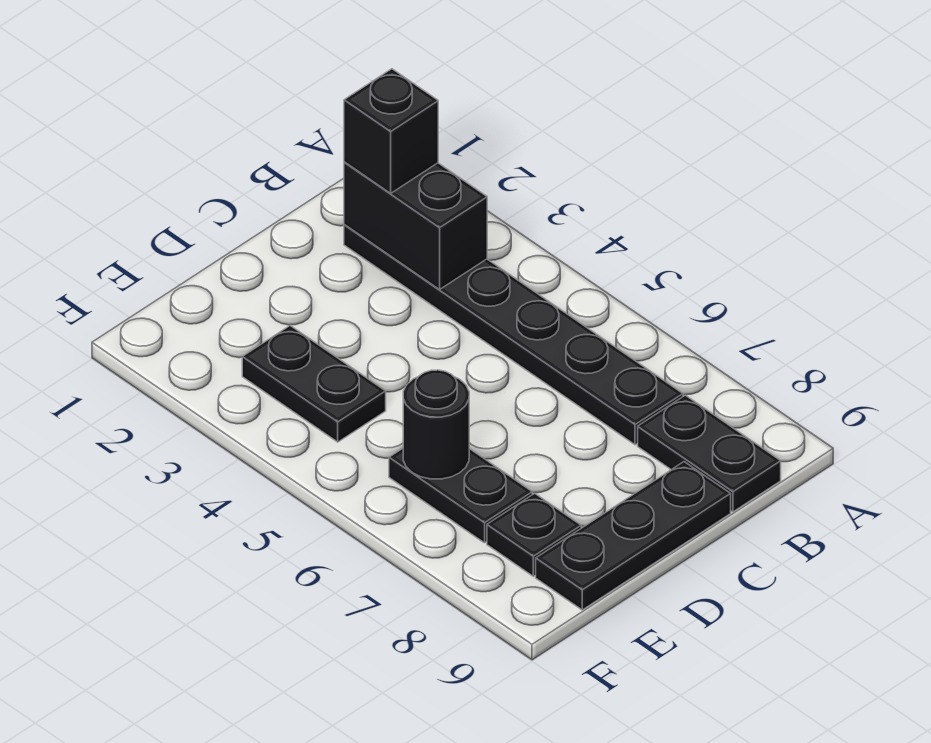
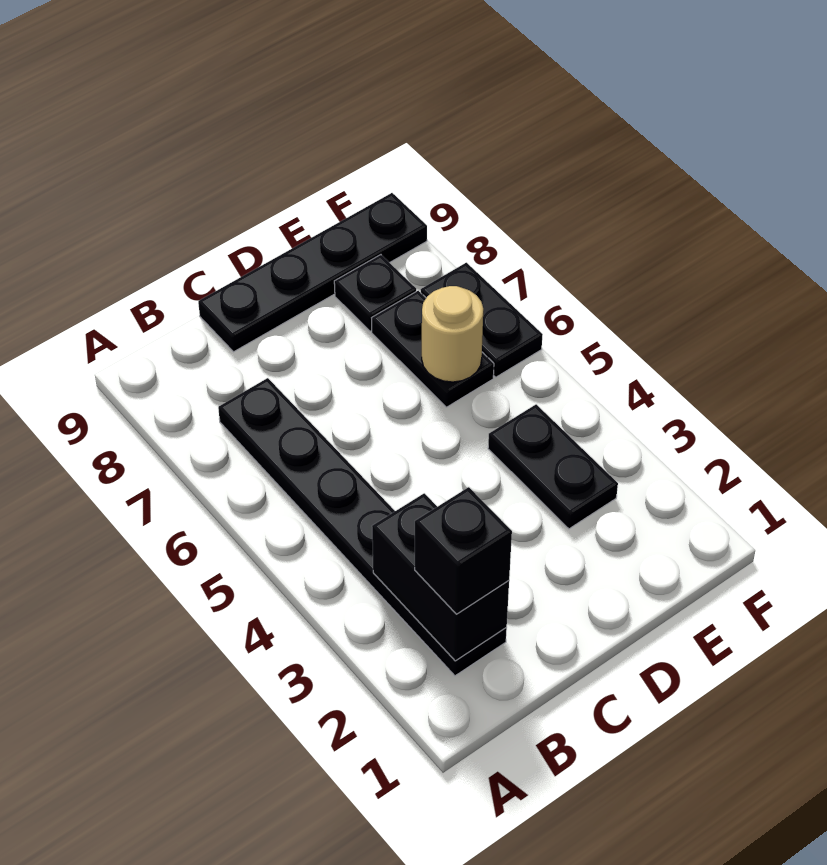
black 1x2 plate [638,395,781,512] -> black 1x2 plate moved to [421,263,543,377]
black 1x3 plate [536,462,731,610] -> black 1x4 plate [198,193,427,352]
black 1x1 round brick [403,370,469,479] -> tan 1x1 round brick [422,286,483,382]

